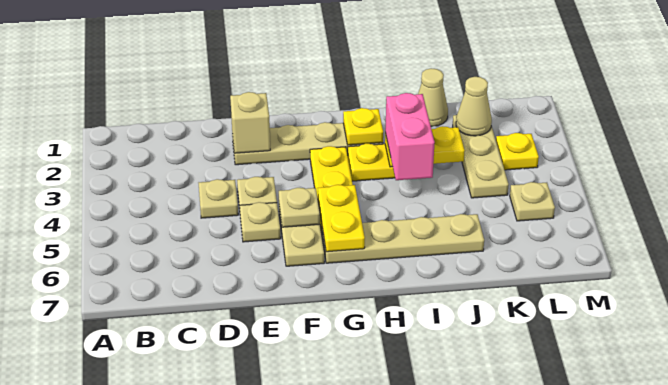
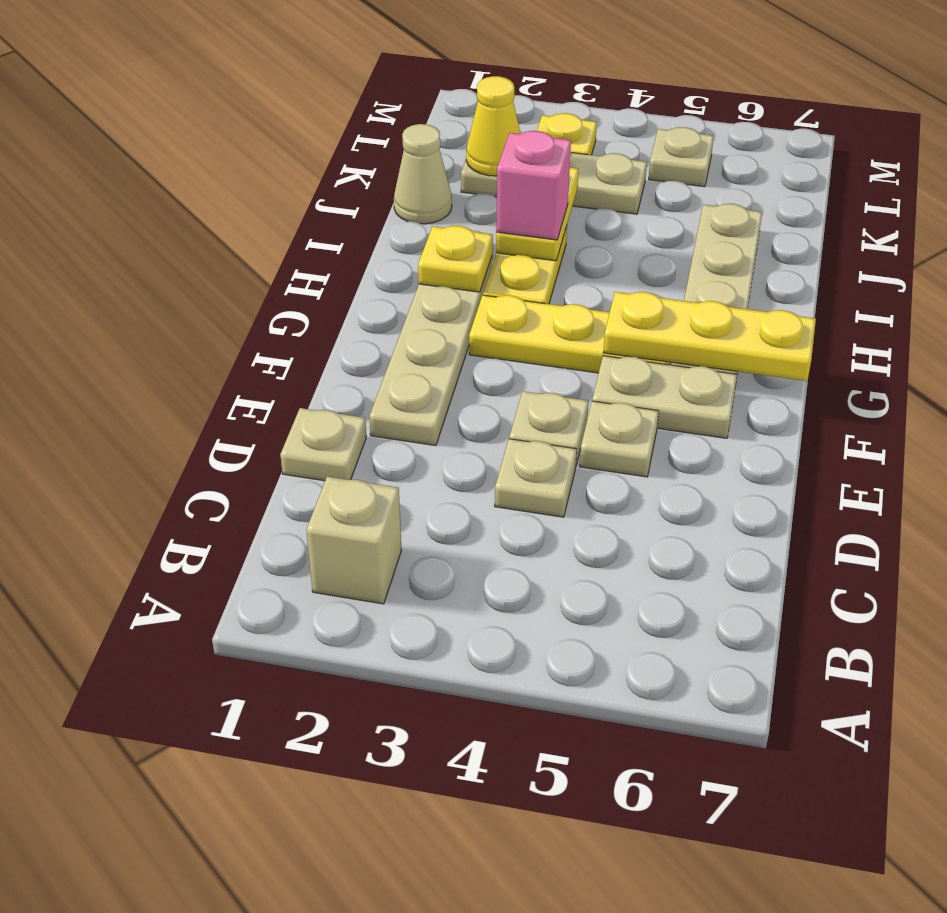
tan 1x1 brick [230,92,270,153] -> tan 1x1 brick moved to [306,477,401,604]
tan 1x1 plate [279,188,320,227] -> tan 1x1 plate moved to [280,408,366,481]
yellow 1x2 plate [318,185,365,252] -> yellow 1x3 plate [603,292,816,381]
pink 1x2 brick [385,93,435,180] -> pink 1x1 brick [496,131,571,240]
tan 1x1 cone [456,77,492,136] -> yellow 1x1 cone [466,76,520,176]

